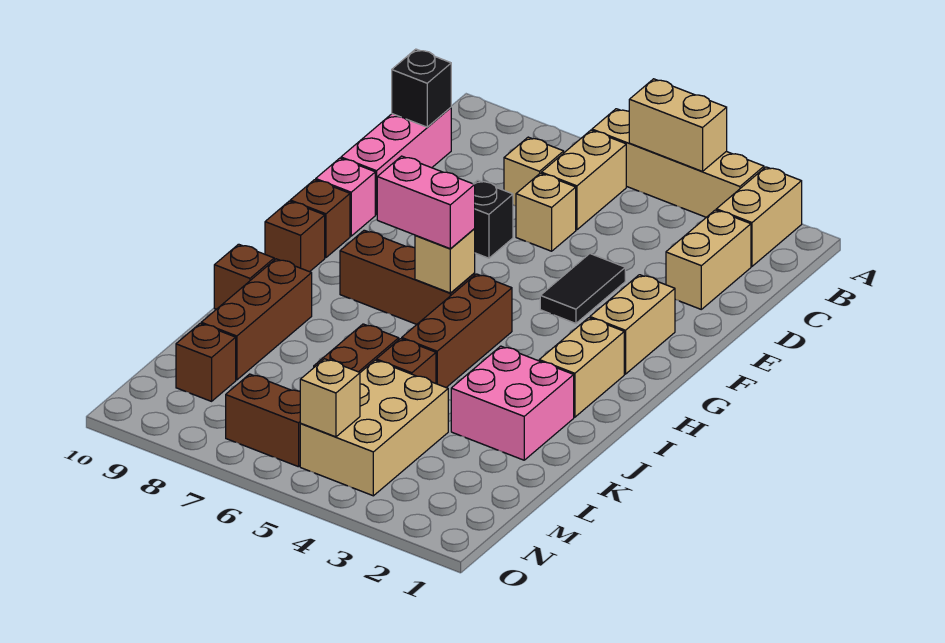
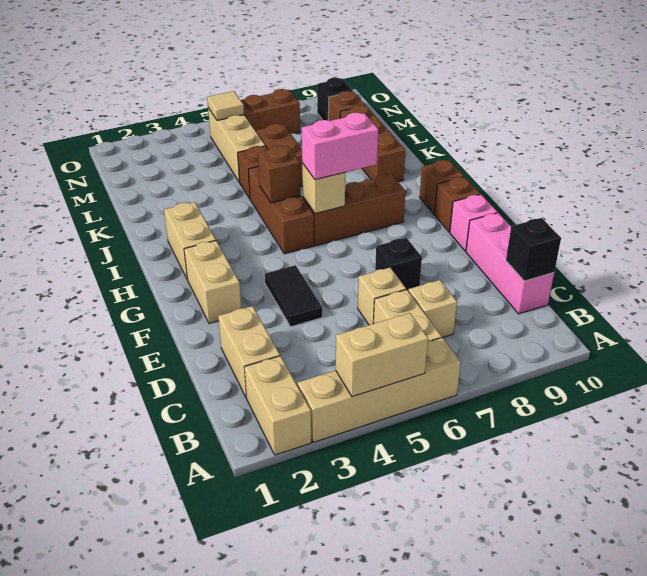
pink 2x2 brick [451,346,574,460] -> none
brown 1x1 brick [214,244,274,309] -> brown 1x1 brick moved to [258,146,301,203]
tan 2x3 brick [300,360,448,496] -> tan 1x3 brick [208,108,265,182]
tan 1x1 brick [300,359,360,437] -> tan 1x1 tile [207,91,244,120]
none -> black 1x1 brick [317,78,353,120]

